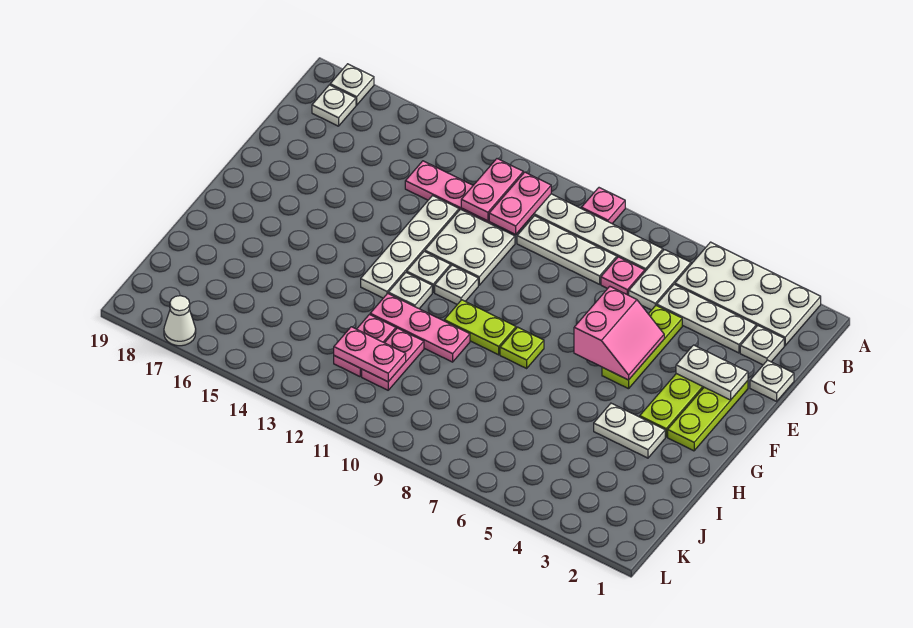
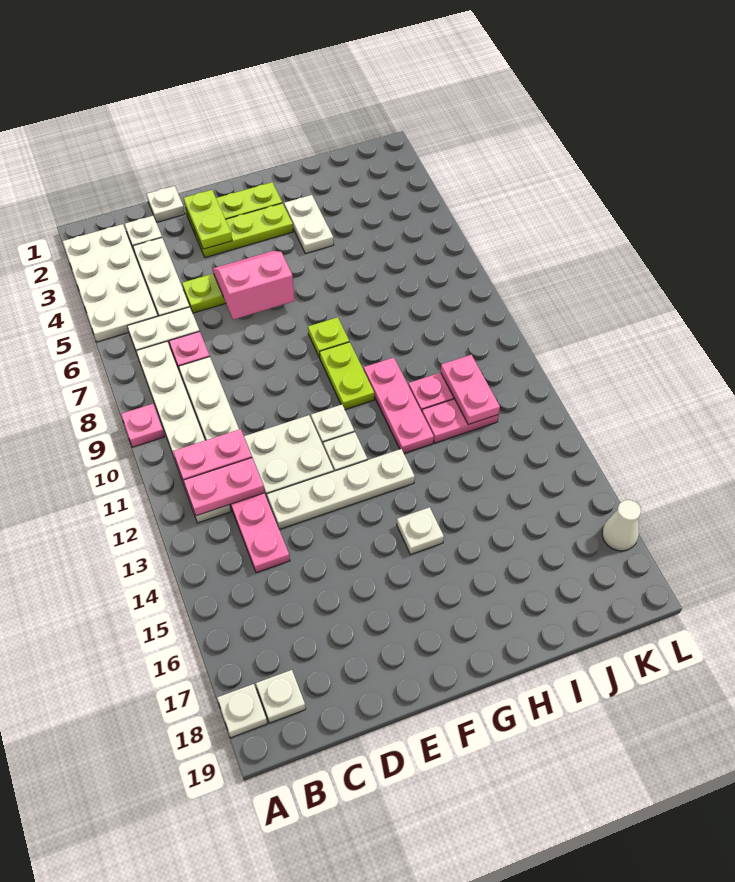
white 1x2 plate [676,345,748,400] -> lime 1x2 plate [184,190,232,249]
white 1x1 plate [388,272,432,309] -> white 1x1 plate moved to [397,507,444,555]

